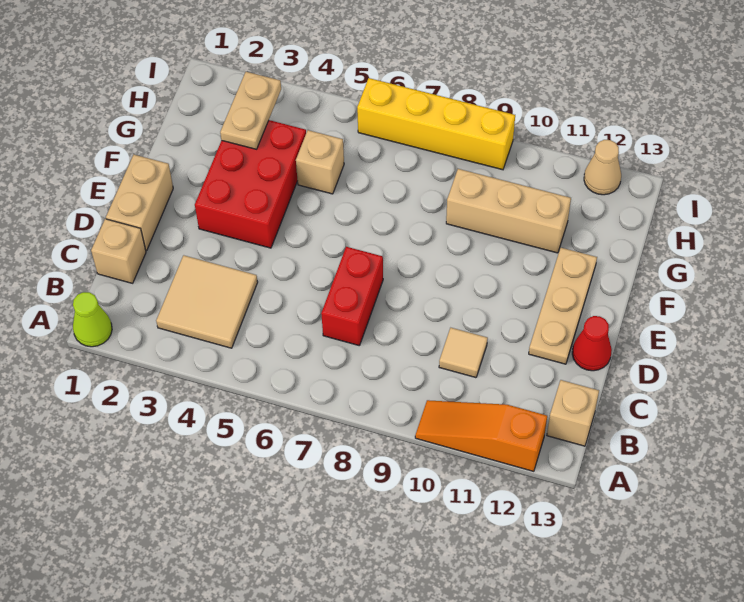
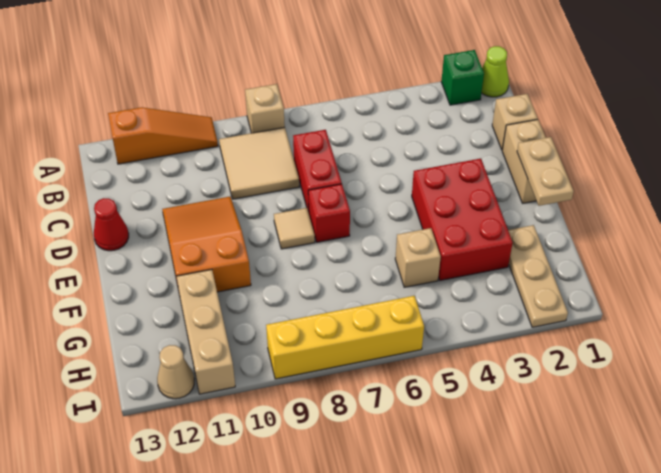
none -> green 1x1 brick [441,50,484,105]
tan 2x2 tile [156,255,258,348] -> tan 2x2 tile moved to [219,127,299,199]
tan 1x1 brick [547,380,599,446] -> tan 1x1 brick moved to [245,84,285,133]
tan 1x1 tile [439,328,488,378] -> tan 1x1 tile moved to [274,208,315,249]
none -> orange 2x3 slope [162,197,251,292]
tan 1x3 plate [529,248,597,364] -> tan 1x3 plate moved to [508,225,568,327]
none -> red 1x1 brick [308,184,350,242]
tan 1x2 plate [220,72,281,149] -> tan 1x2 plate moved to [517,137,574,206]
tan 1x3 brick [446,169,571,253] -> tan 1x3 brick turned to [177,270,235,394]

